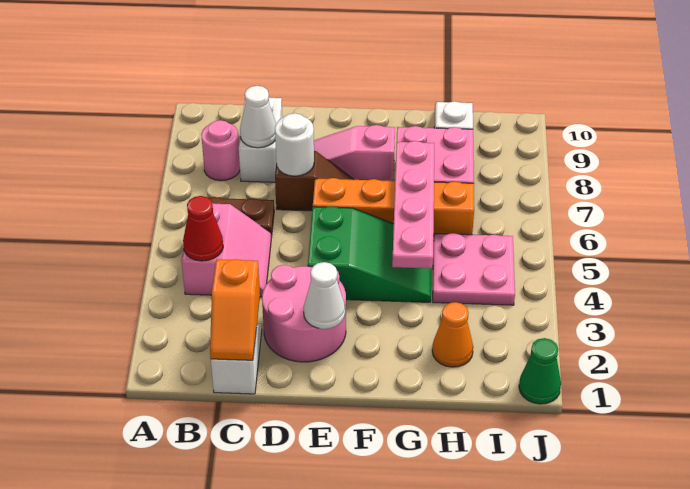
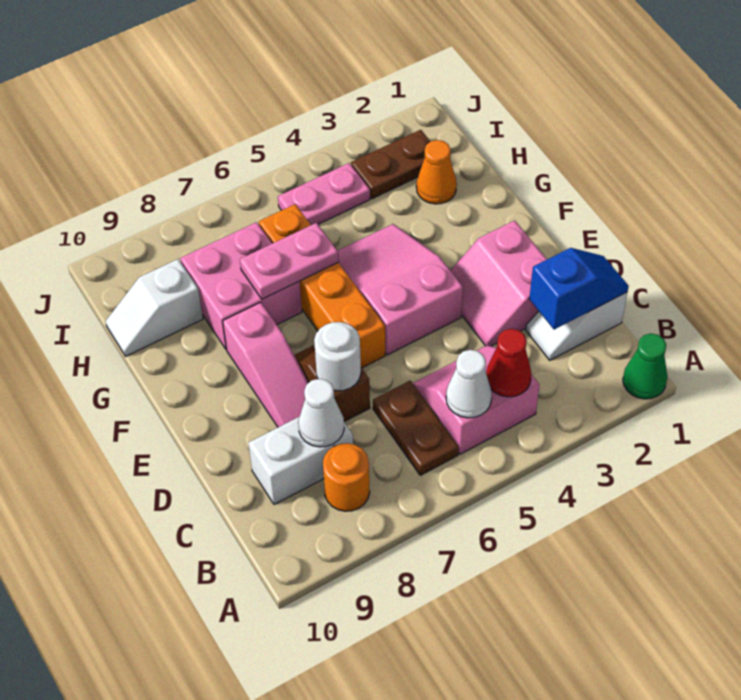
pink 1x1 round brick [201,120,240,181] -> orange 1x1 round brick [323,443,370,511]
orange 1x2 slope [210,259,260,360] -> blue 1x2 slope [529,248,629,330]
pink 2x2 round brick [262,265,346,362] -> pink 2x2 slope [451,220,547,346]
white 1x1 cone [304,262,345,329] -> white 1x1 cone moved to [446,350,492,418]
green 2x3 slope [308,206,431,302] -> pink 2x3 slope [338,224,463,355]
pink 1x4 plate [392,141,434,268] -> pink 1x2 plate [240,223,339,299]
pink 2x2 plate [433,233,515,305] -> pink 1x2 plate [278,163,370,225]
none -> brown 1x2 plate [351,130,431,199]
green 1x1 cone [519,338,561,404] -> green 1x1 cone moved to [623,334,667,399]

